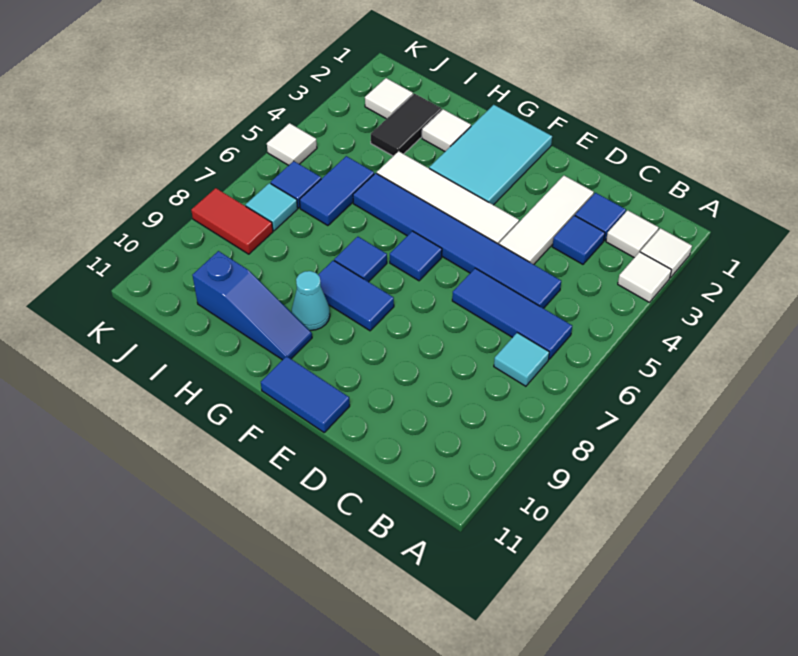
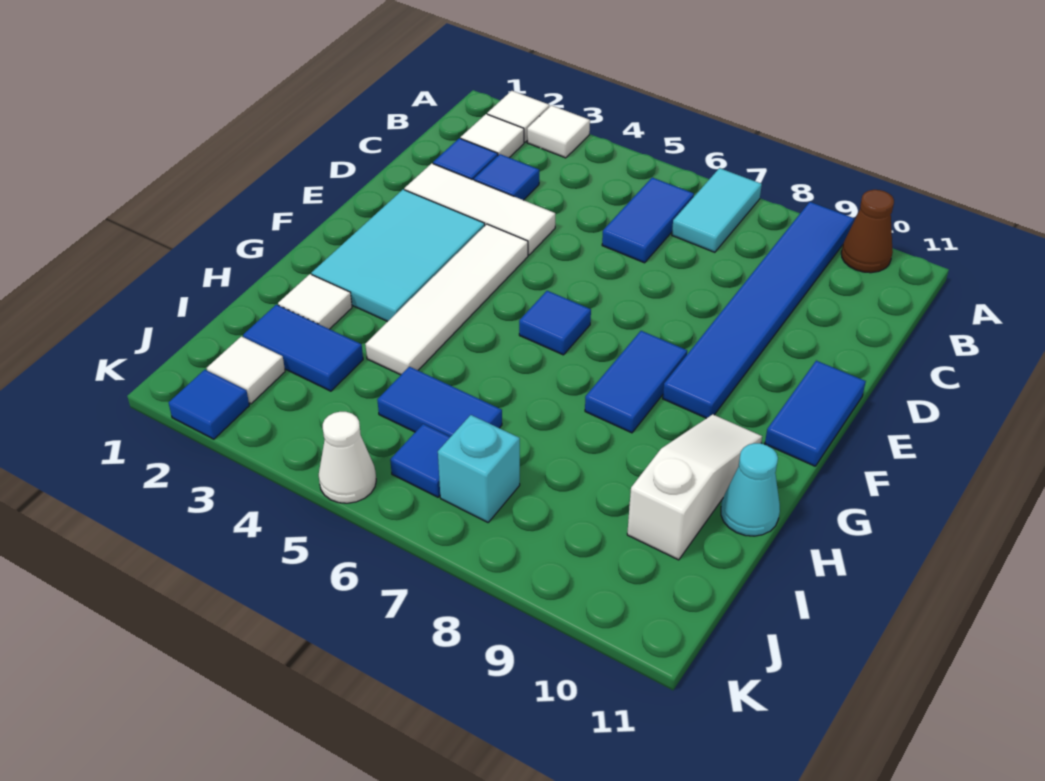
none -> brown 1x1 cone [841,190,894,273]
blue 1x3 tile [452,268,572,359] -> blue 1x2 tile [602,178,694,263]
cyan 1x1 tile [494,333,549,386] -> cyan 1x2 tile [672,168,762,252]
blue 1x6 tile [353,173,561,308] -> blue 1x6 tile moved to [663,202,854,418]
cyan 2x3 tile [429,105,552,205] -> cyan 2x3 tile turned to [312,190,485,322]
blue 1x1 tile [334,237,387,282] -> blue 1x1 tile moved to [169,370,249,439]
cyan 1x1 cone [292,271,330,331] -> cyan 1x1 cone moved to [721,443,780,536]
blue 1x3 slope [192,251,312,360] -> white 1x3 slope [627,414,762,560]
black 1x2 tile [371,93,442,156] -> blue 1x2 tile [243,305,363,391]
cyan 1x1 tile [246,183,298,231] -> cyan 1x1 brick [438,415,520,522]
red 1x2 tile [191,188,273,254] -> none
white 1x1 tile [267,123,317,165] -> white 1x1 cone [319,412,376,503]

